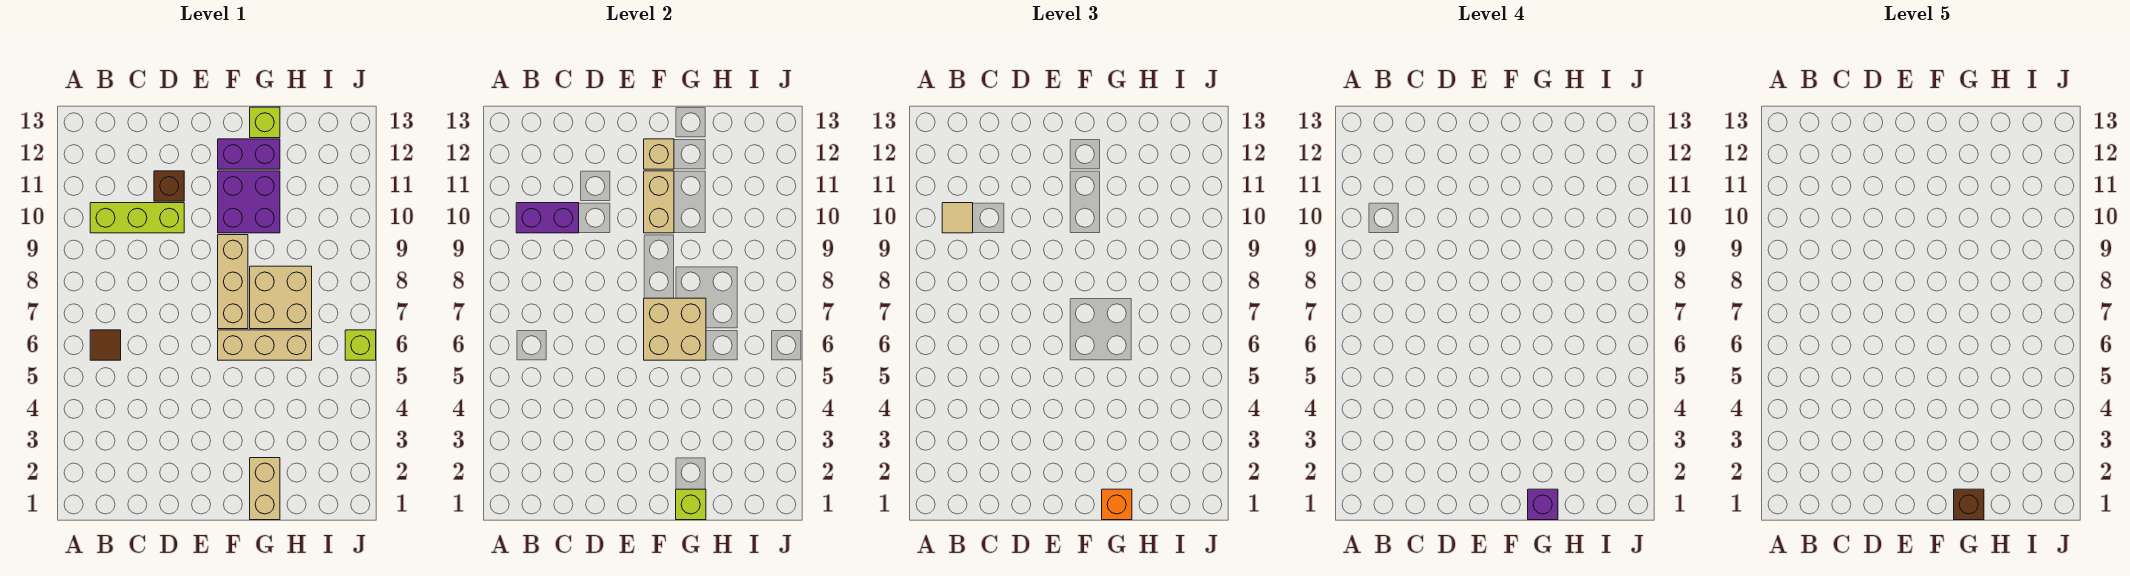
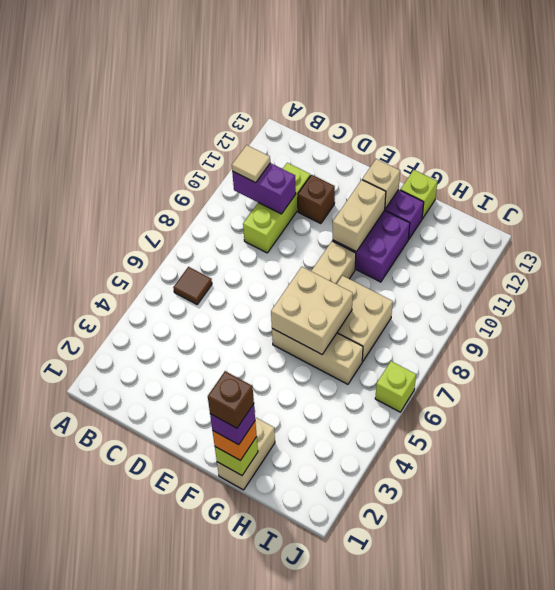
lime 1x3 brick [90,203,184,233] -> lime 1x3 brick turned to [243,163,310,253]

